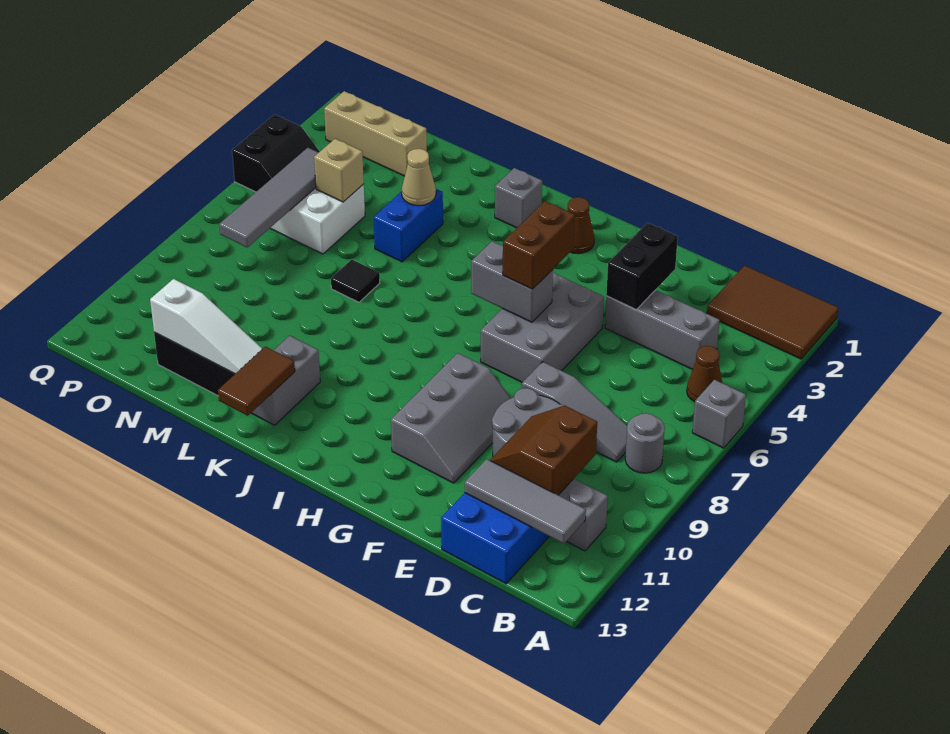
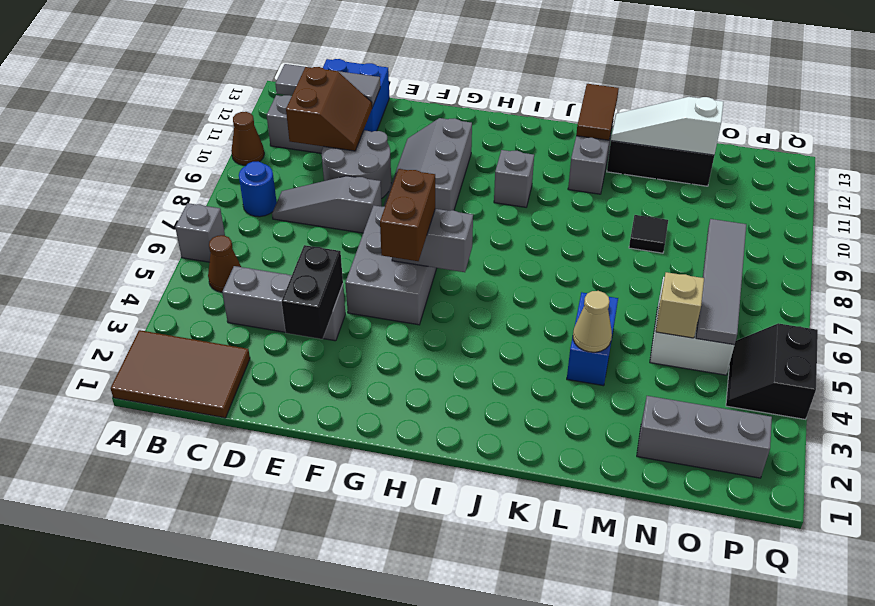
grey 1x1 round brick [625,413,665,473] -> blue 1x1 round brick [239,162,277,217]
brown 1x1 cone [568,197,594,254] -> brown 1x1 cone moved to [231,112,264,165]
grey 1x1 brick [495,168,543,228] -> grey 1x1 brick moved to [494,150,534,207]
black 1x1 tile [331,260,380,302] -> black 1x1 tile moved to [629,215,668,253]
tan 1x3 brick [324,91,427,176] -> grey 1x3 brick [637,396,772,478]

